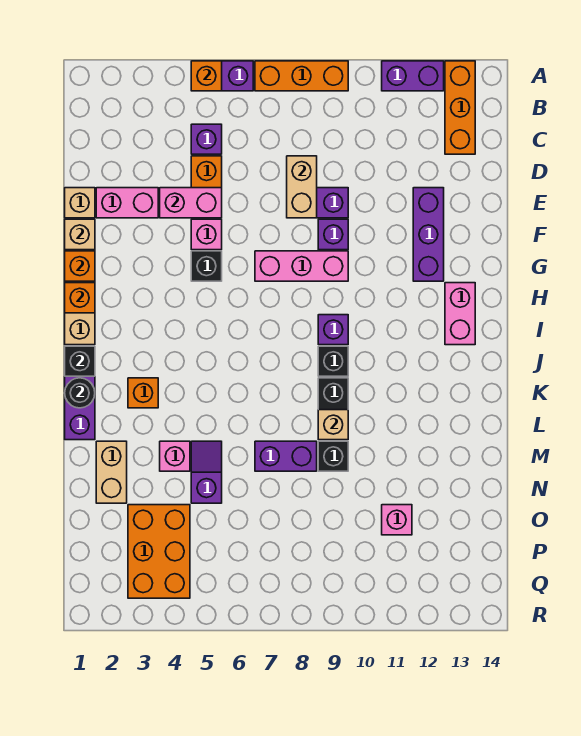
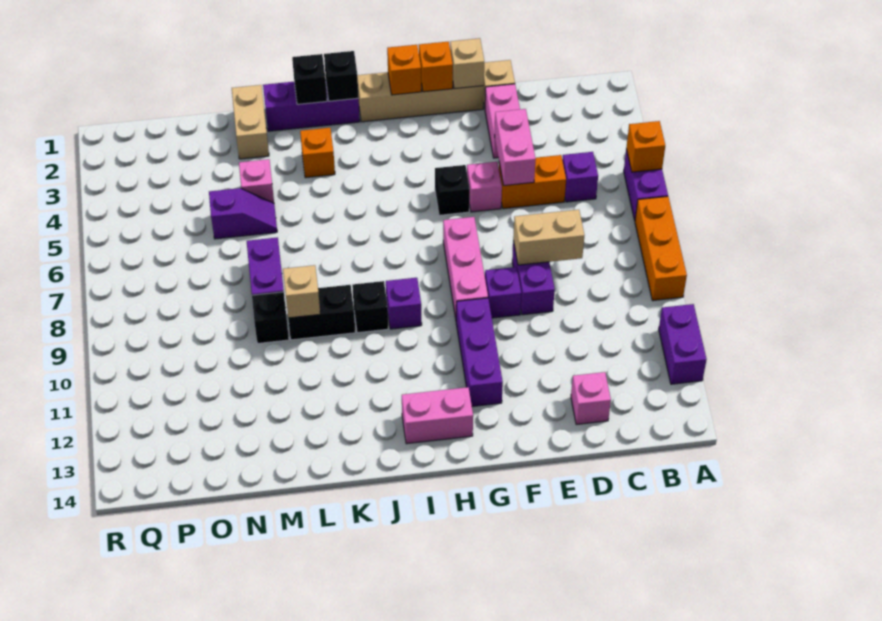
orange 1x3 brick [445,61,475,154] -> none
purple 1x3 brick [413,188,444,281] -> purple 1x3 brick turned to [456,298,503,406]
black 1x1 round brick [65,378,95,408] -> black 1x1 brick [292,54,327,104]
tan 1x2 brick [96,441,127,503] -> tan 1x2 brick turned to [232,85,269,159]
orange 2x3 brick [128,505,190,598] -> none
pink 1x1 brick [382,505,412,535] -> pink 1x1 brick moved to [571,372,611,425]

